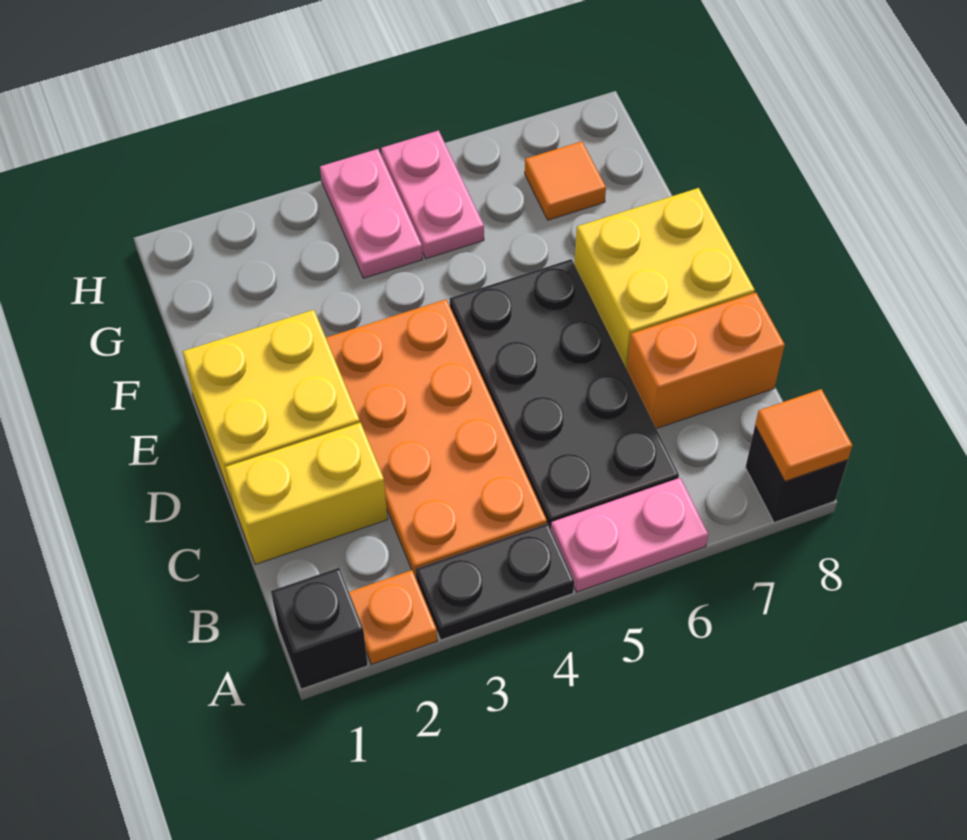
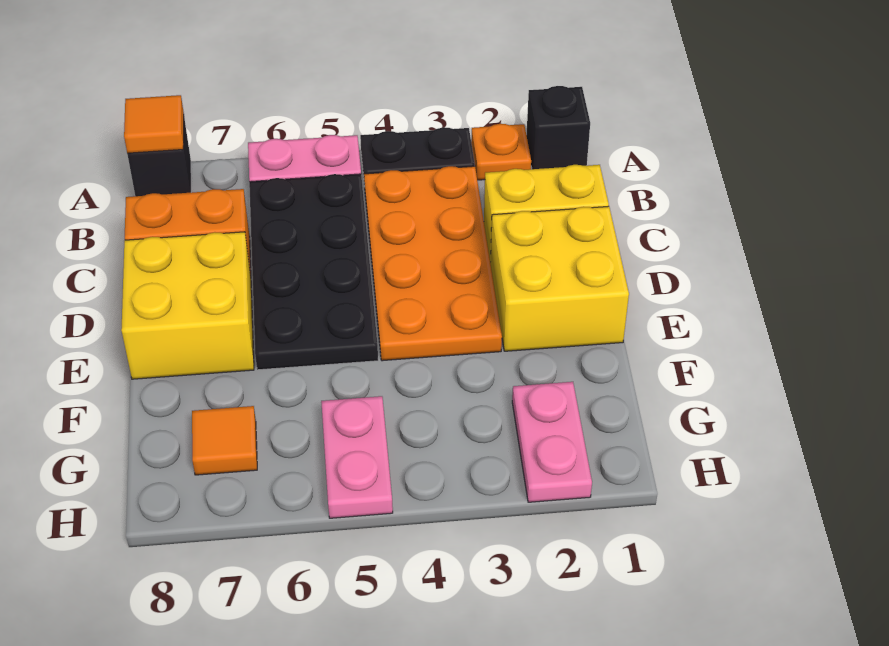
pink 1x2 plate [320,149,423,278] -> pink 1x2 plate moved to [512,382,592,502]

